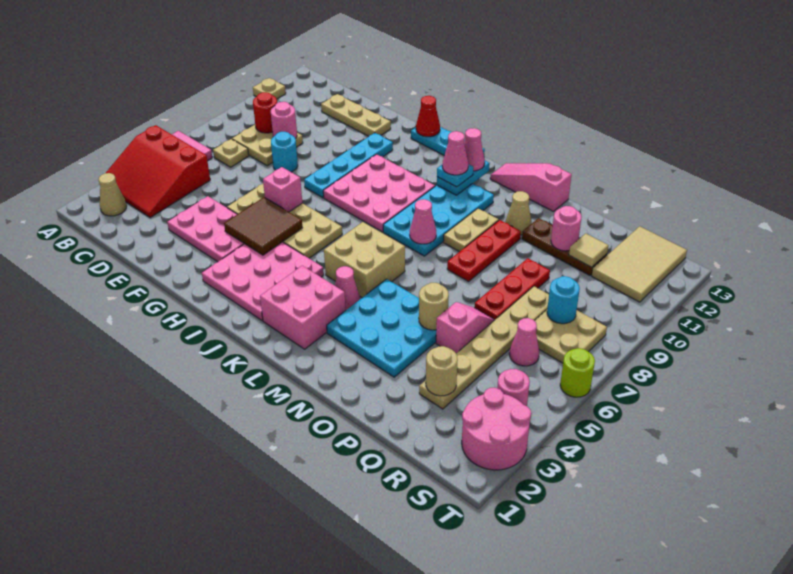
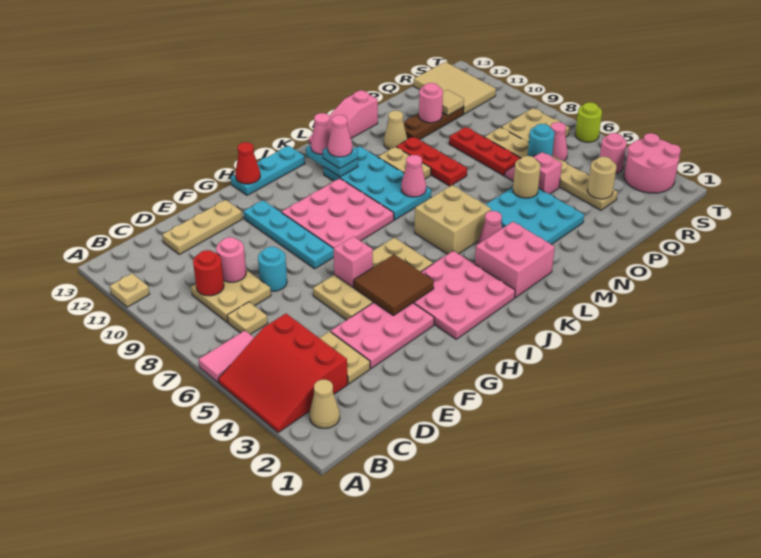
red 3x3 slope [106,125,210,218] -> red 3x3 slope turned to [218,314,348,433]
none -> tan 1x2 plate [320,331,370,384]
cyan 1x1 round brick [547,276,580,324] -> cyan 1x1 round brick moved to [528,124,555,157]

